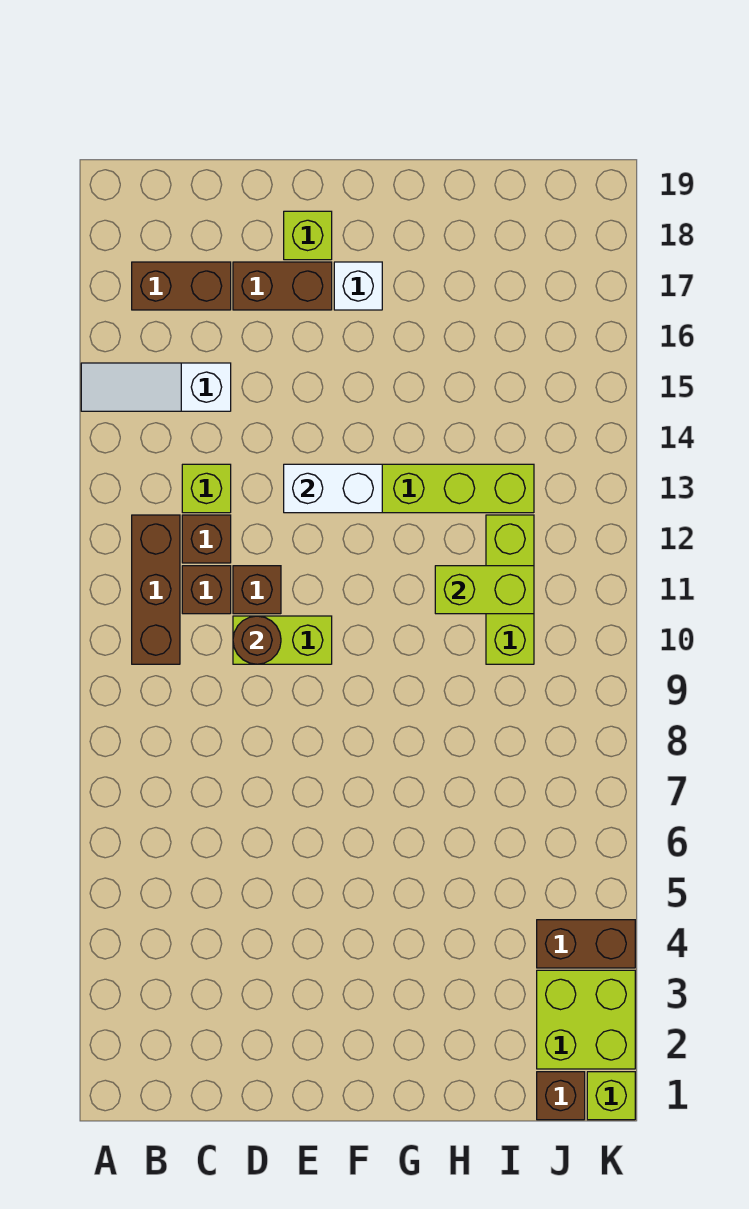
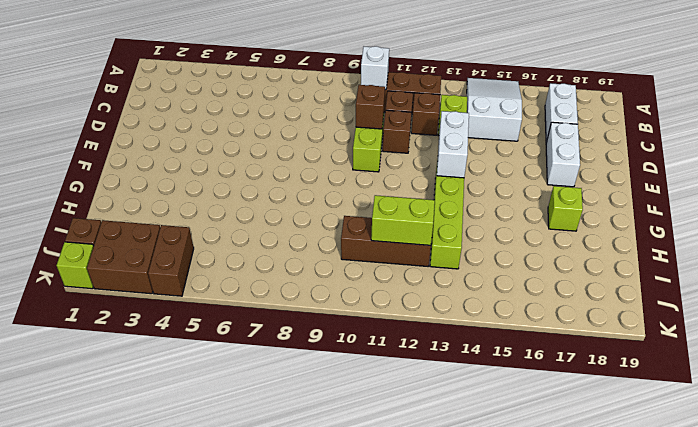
white 1x3 slope [81,363,231,411] -> white 2x3 slope [467,78,522,141]
brown 1x2 brick [132,262,231,310] -> white 1x2 brick [545,83,578,143]
brown 1x1 round brick [233,616,281,664] -> brown 1x1 brick [356,85,385,129]
brown 1x2 brick [233,262,332,310] -> white 1x2 brick [546,122,580,187]
lime 1x1 brick [284,211,332,260] -> lime 1x1 brick moved to [548,186,583,231]
white 1x1 brick [334,262,382,310] -> white 1x1 brick moved to [361,46,389,90]
lime 1x2 brick [435,566,534,614] -> lime 1x2 brick turned to [371,195,435,245]
lime 1x3 brick [486,515,534,664] -> brown 1x3 brick [341,216,431,266]
lime 2x2 brick [537,970,635,1069] -> brown 2x2 brick [87,220,160,294]

